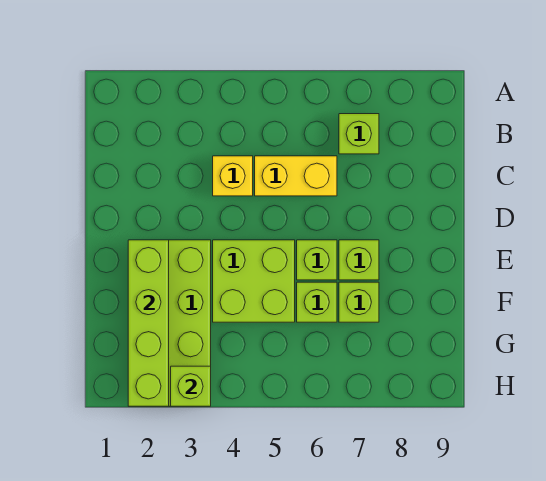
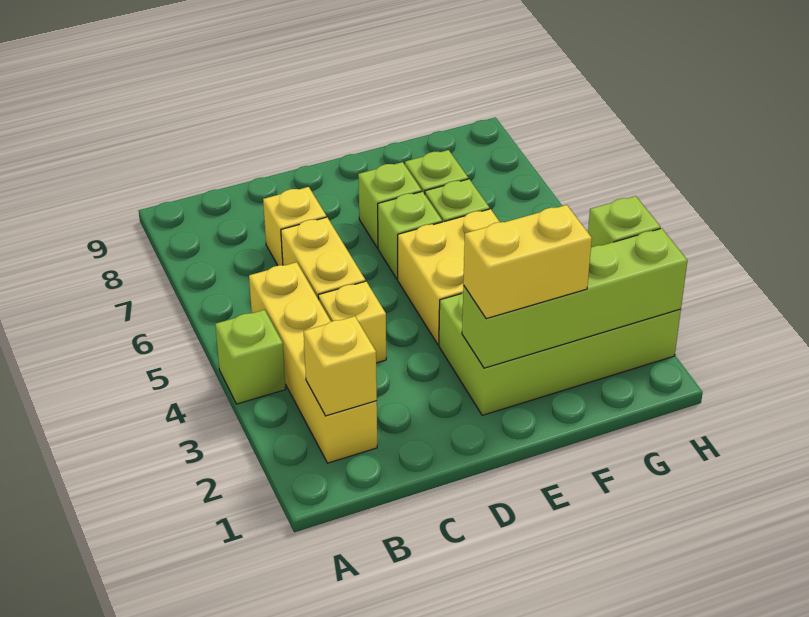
none -> yellow 1x4 brick [249,262,377,463]
none -> yellow 1x1 brick [304,316,377,416]
lime 1x1 brick [339,114,379,154] -> lime 1x1 brick moved to [215,310,286,404]
none -> yellow 1x1 brick [263,187,326,265]
none -> yellow 1x2 brick [463,205,592,319]
lime 2x2 brick [213,240,295,322] -> yellow 2x2 brick [398,209,500,345]

